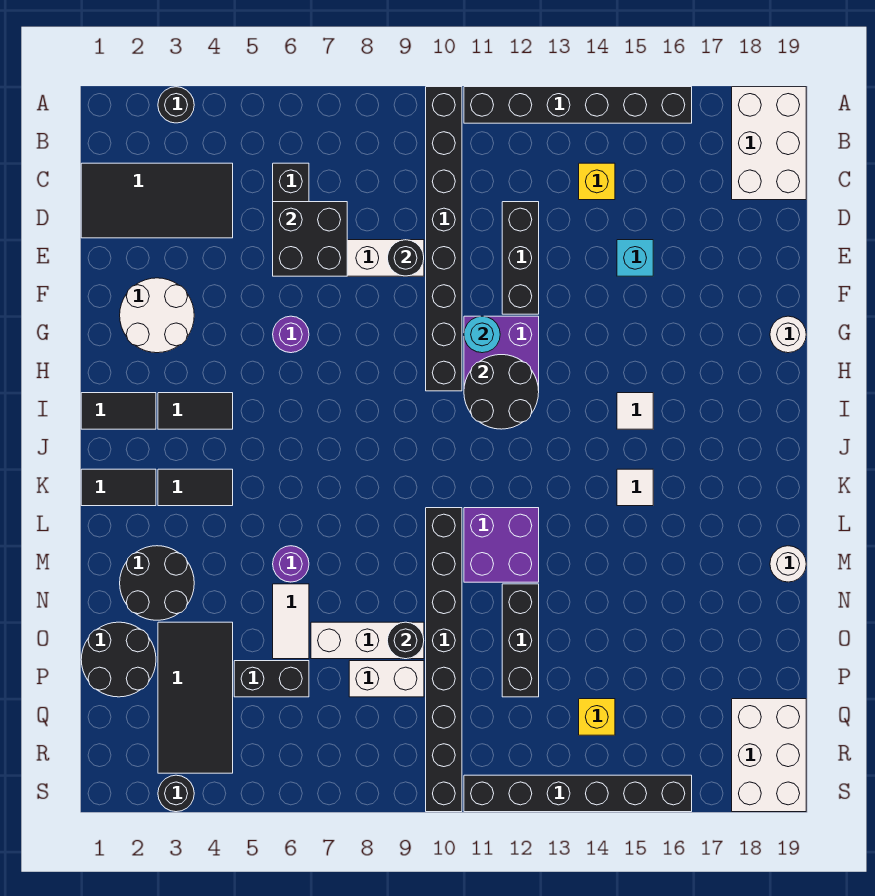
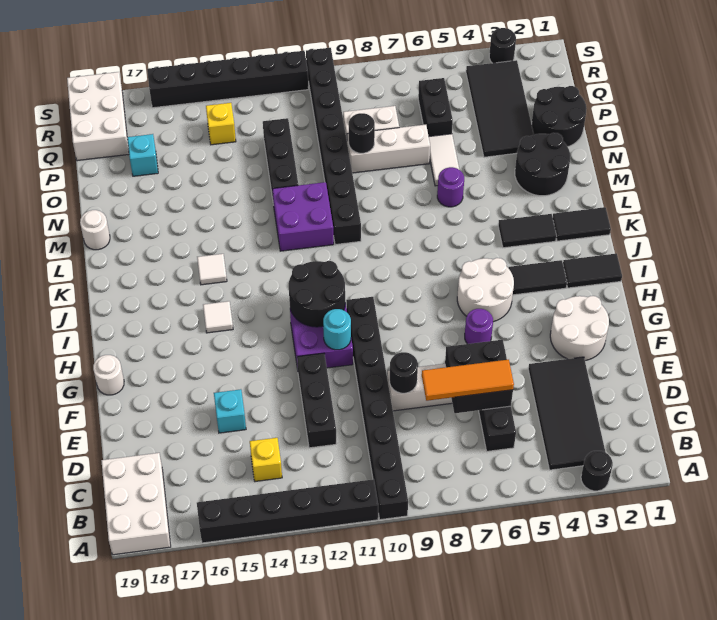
black 2x4 tile [81,163,233,238] -> black 2x4 tile turned to [528,357,605,470]
none -> orange 1x3 tile [422,360,514,401]
none -> white 2x2 round brick [457,258,514,322]
black 1x2 brick [234,661,309,697] -> black 1x2 brick turned to [418,78,453,136]
none -> cyan 1x1 brick [127,134,158,176]

